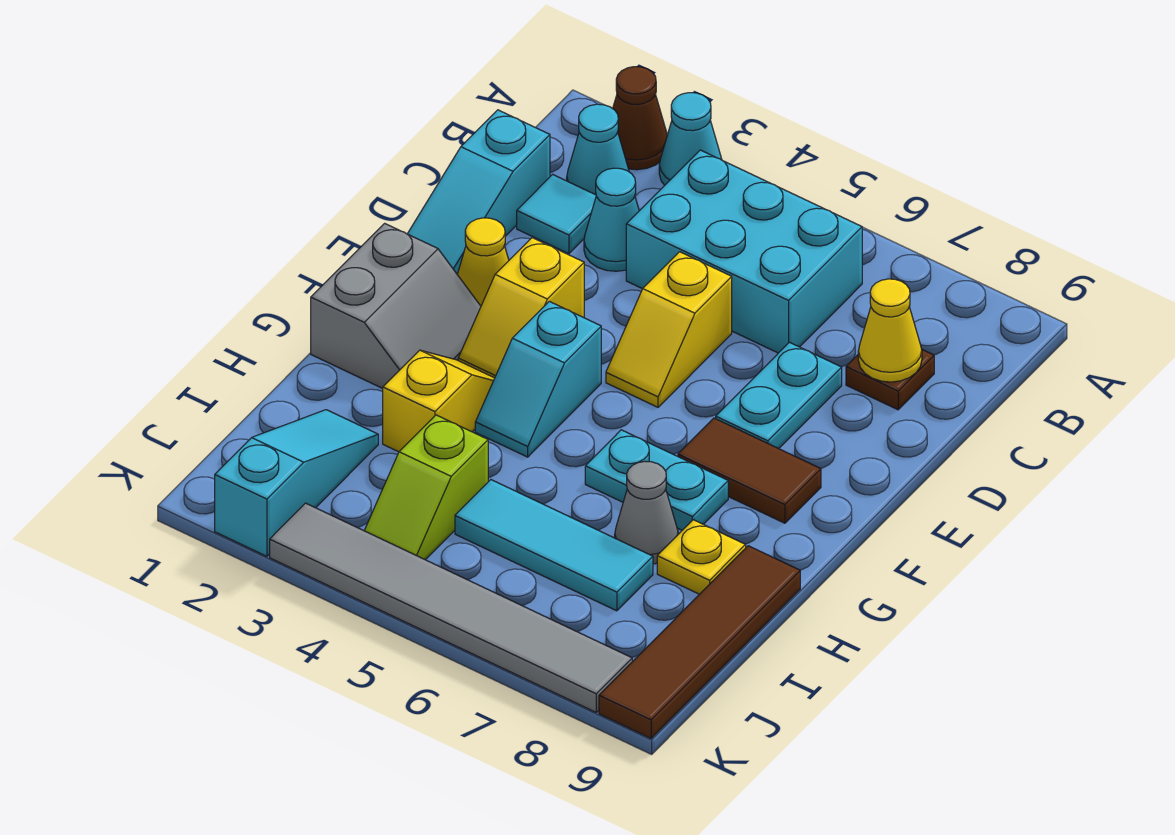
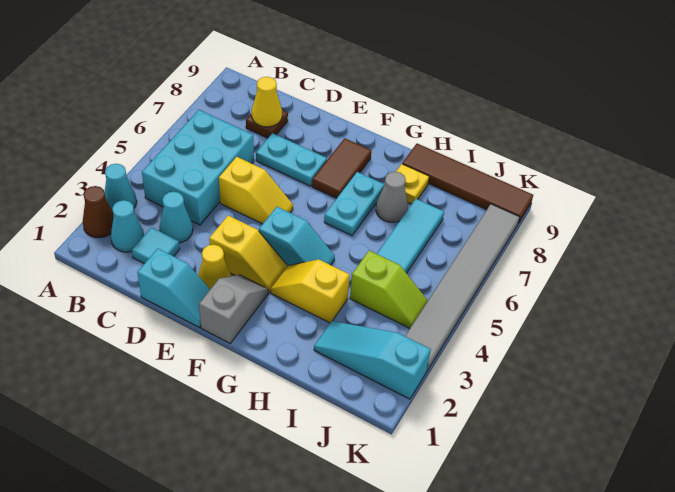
cyan 1x3 slope [408,110,550,274] -> cyan 1x2 slope [137,249,210,327]
grey 2x2 slope [311,223,481,388] -> grey 1x2 slope [199,275,268,343]

